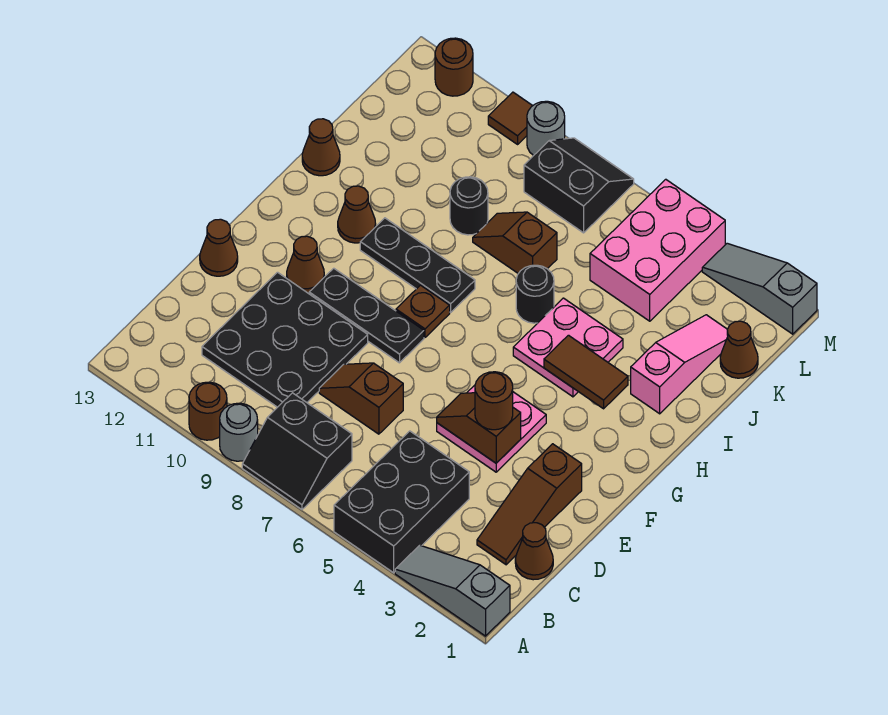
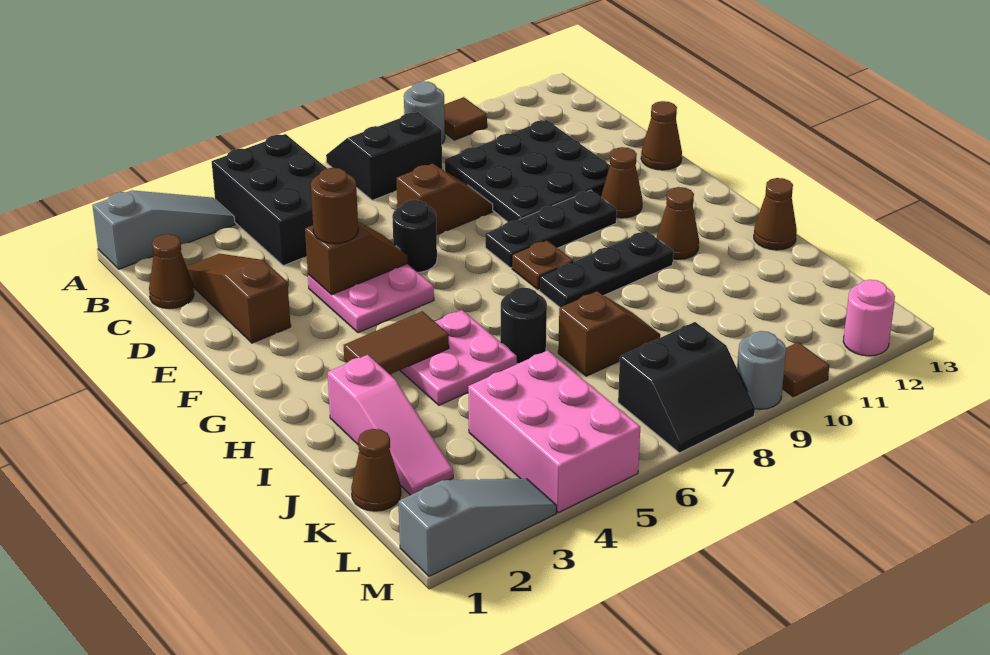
brown 1x1 round brick [189,382,227,440] -> brown 1x1 tile [444,97,487,140]
black 1x1 round brick [450,177,488,235] -> black 1x1 round brick moved to [392,200,437,272]
brown 1x1 round brick [435,38,473,96] -> pink 1x1 round brick [843,280,895,356]

